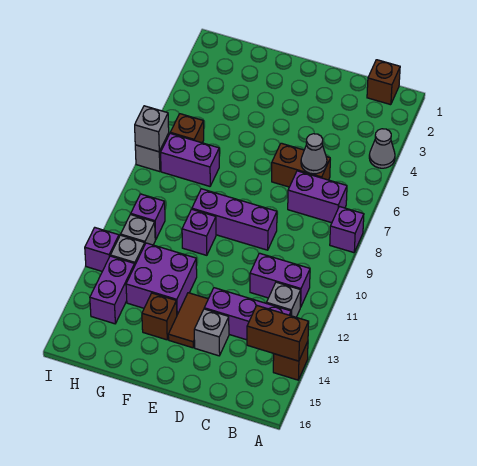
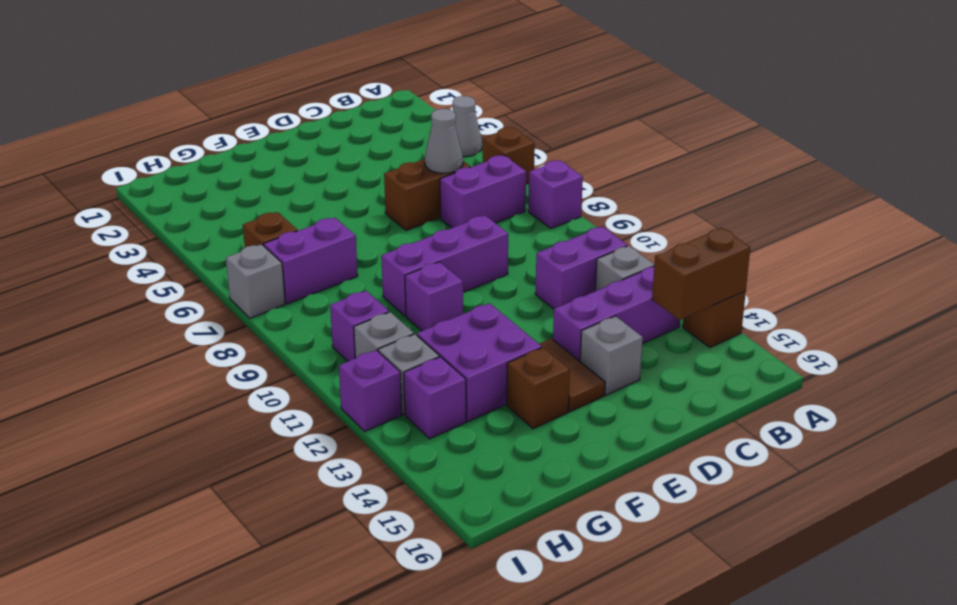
brown 1x1 brick [367,60,400,105] -> brown 1x1 brick moved to [483,127,535,185]
purple 1x2 brick [90,256,135,324] -> purple 1x1 brick [404,357,466,439]
grey 1x1 brick [135,106,169,152] -> none

